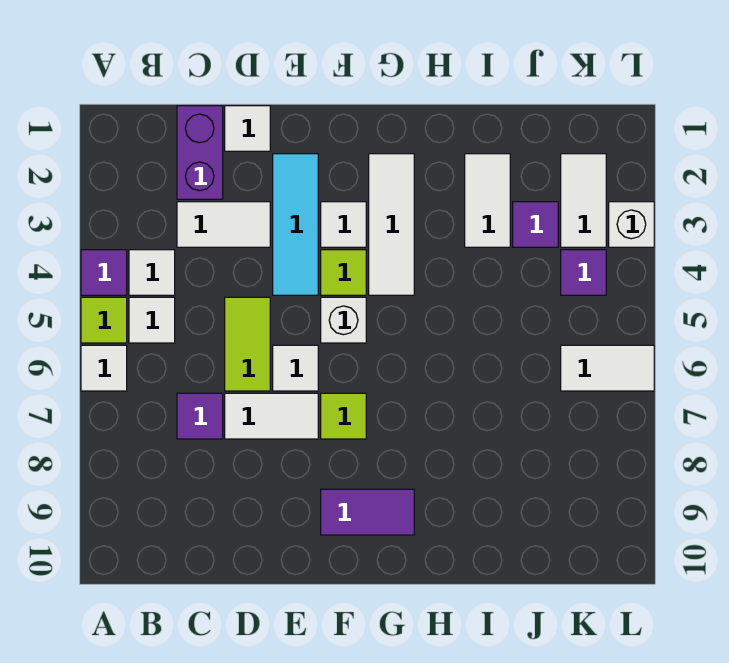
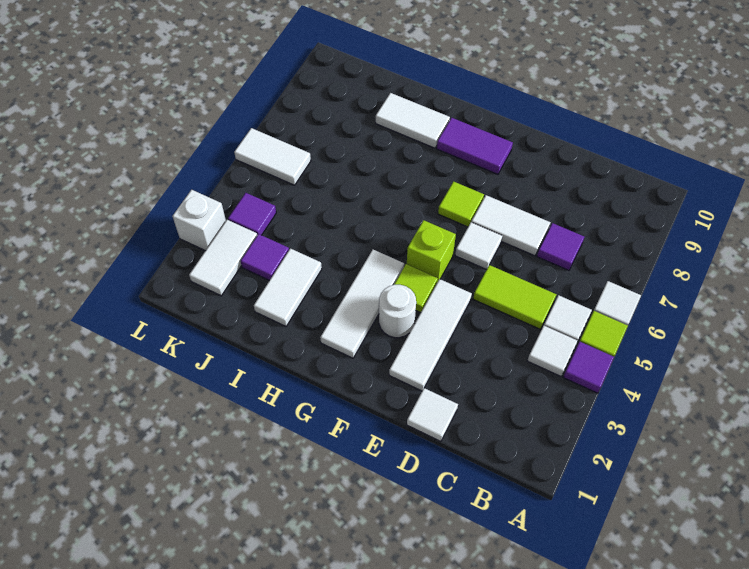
purple 1x2 brick [177,106,223,199] -> none
white 1x2 tile [177,202,270,247] -> white 1x2 tile moved to [376,93,450,148]
lime 1x2 tile [225,297,270,391] -> lime 1x2 tile turned to [473,265,557,329]
cyan 1x3 tile [273,154,318,295] -> white 1x3 tile [389,279,472,391]
white 1x1 tile [321,202,366,247] -> white 1x1 round brick [379,285,416,338]
white 1x1 brick [321,297,366,343] -> lime 1x1 brick [407,220,456,281]

